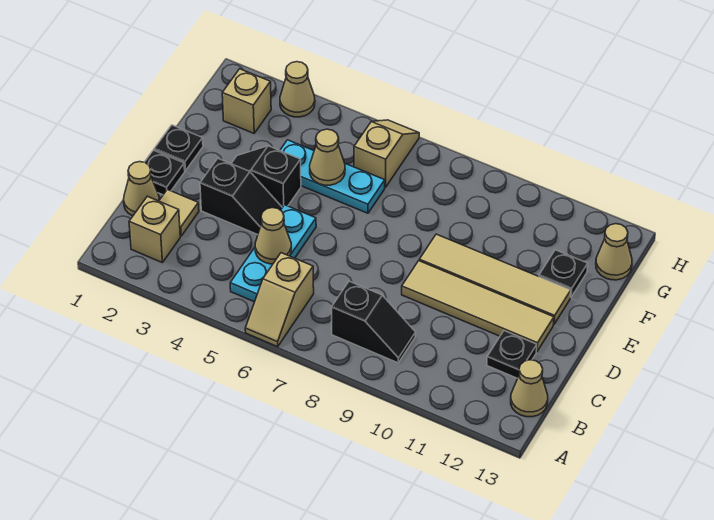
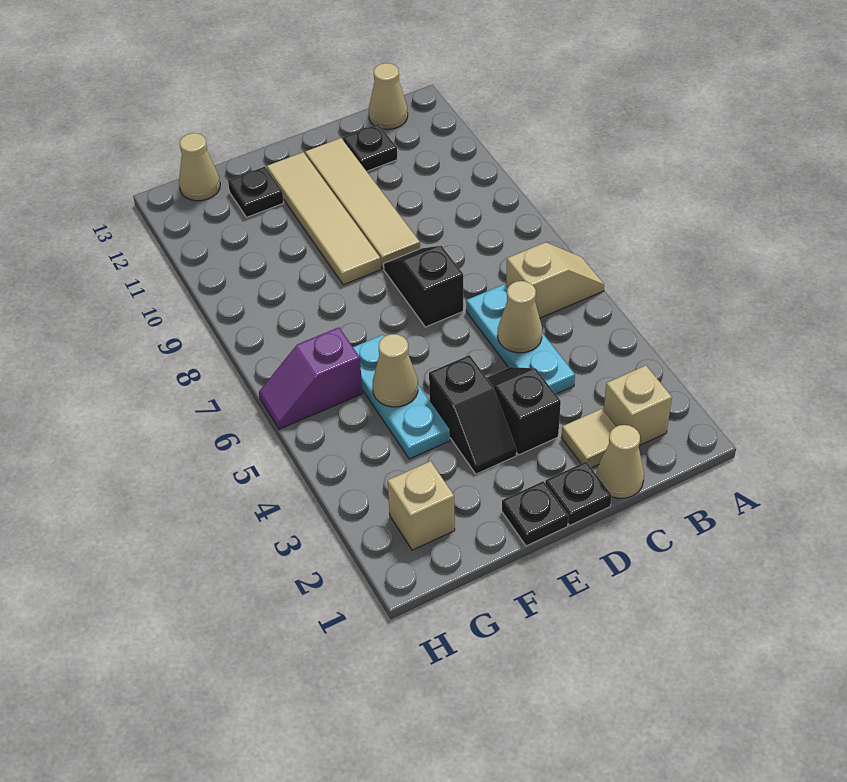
cyan 1x3 plate [230,205,316,302] -> cyan 1x3 plate turned to [466,285,575,394]
black 1x2 slope [332,281,416,363] -> black 1x2 slope moved to [384,246,463,327]
tan 1x2 slope [354,120,419,188] -> purple 1x2 slope [259,327,363,429]
tan 1x1 cone [280,62,315,117] -> none

